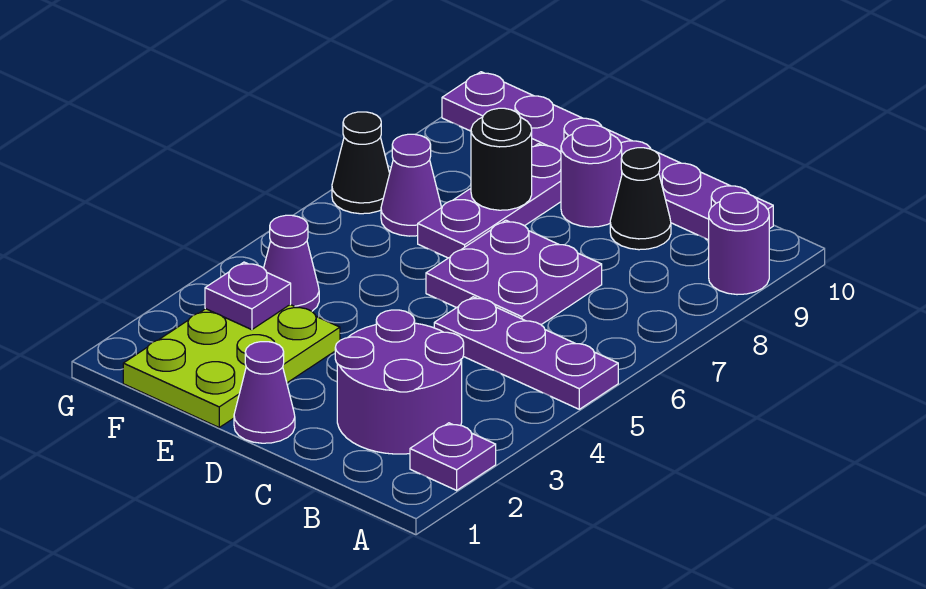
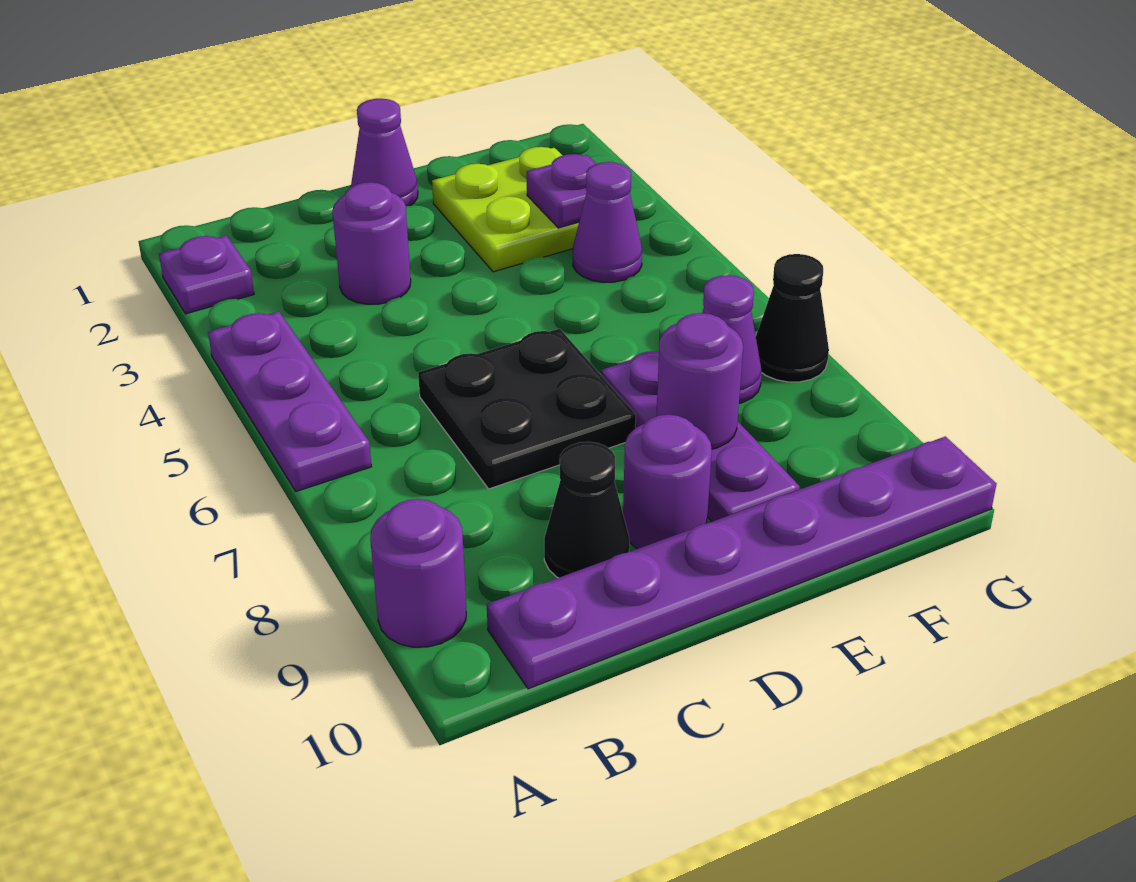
purple 1x3 plate [434,297,618,409] -> purple 1x3 plate turned to [208,311,372,491]
purple 2x2 round brick [335,310,464,454] -> purple 1x1 round brick [332,182,411,304]
purple 2x2 plate [426,220,602,325] -> black 2x2 plate [418,329,636,489]
lime 2x3 plate [123,305,340,427] -> lime 2x2 plate [432,147,579,272]
black 1x1 round brick [471,108,532,210] -> purple 1x1 round brick [656,313,743,449]

